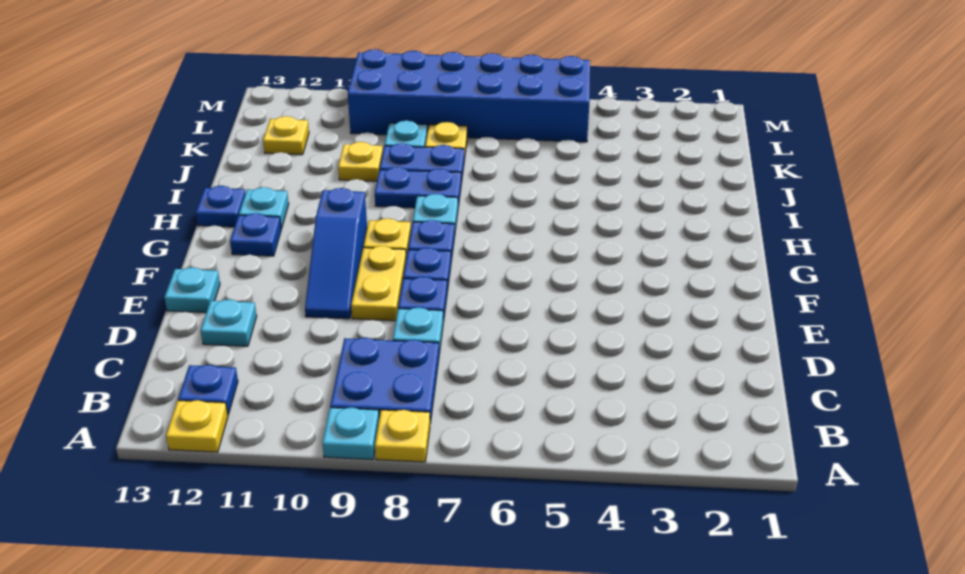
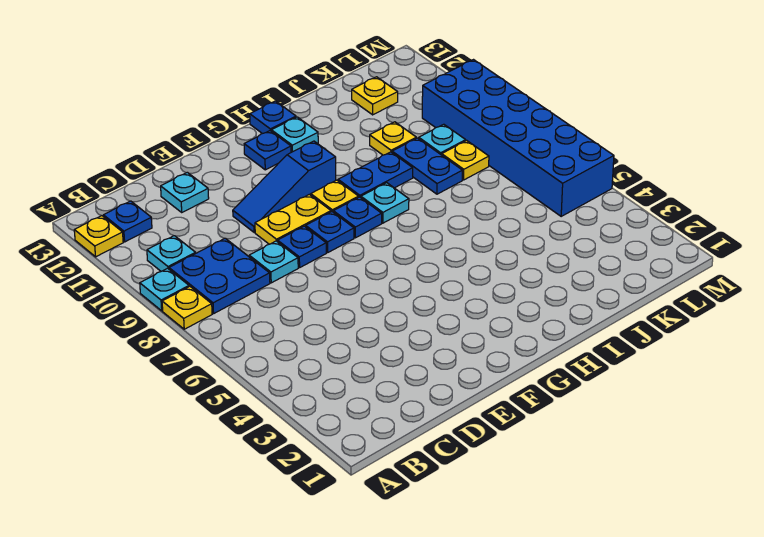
cyan 1x1 plate [164,267,220,313] -> cyan 1x1 plate moved to [147,236,196,271]
blue 1x2 plate [375,167,461,208] -> blue 1x2 plate turned to [338,152,413,198]

